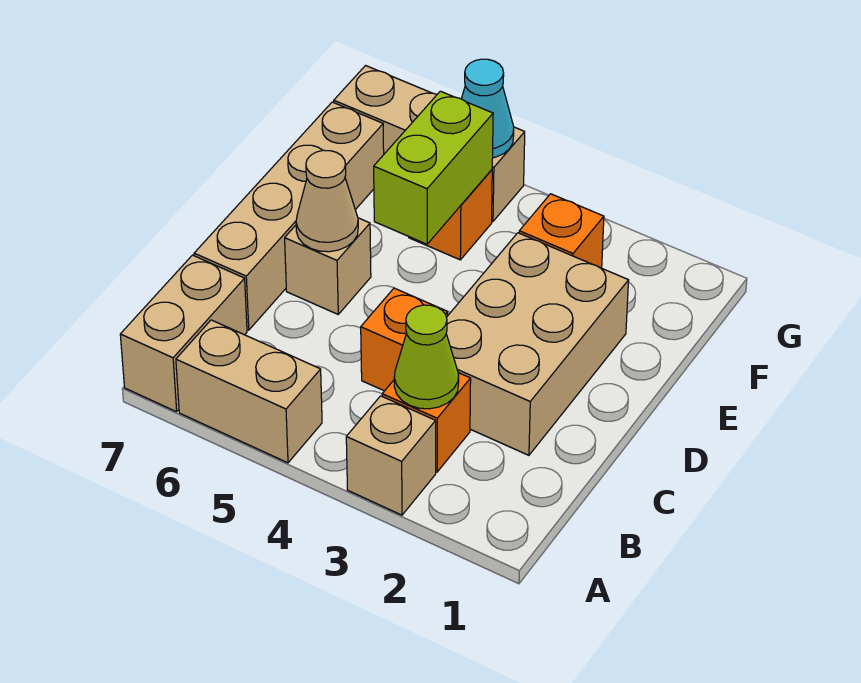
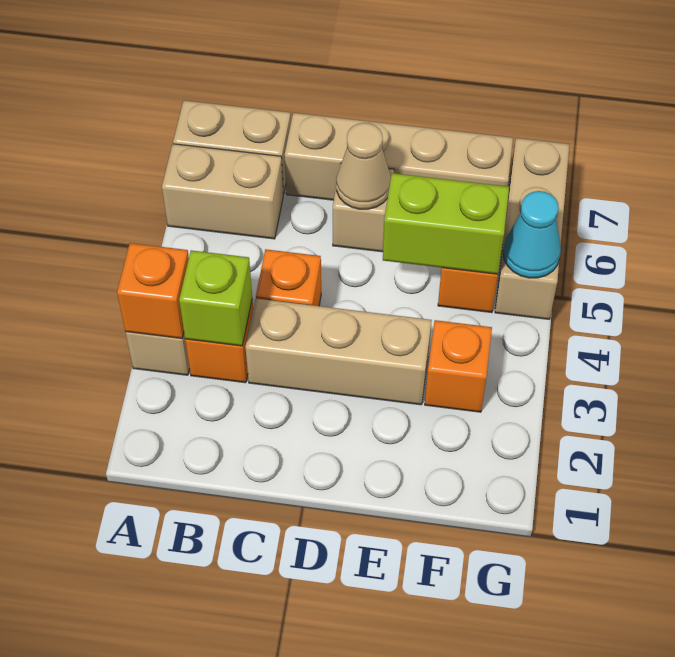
none -> orange 1x1 brick [117,243,189,339]
tan 1x2 brick [176,320,322,463] -> tan 1x2 brick turned to [162,144,283,239]
lime 1x1 cone [394,305,459,409] -> lime 1x1 brick [179,250,252,346]
tan 2x3 brick [446,233,629,455] -> tan 1x3 brick [245,299,432,405]

